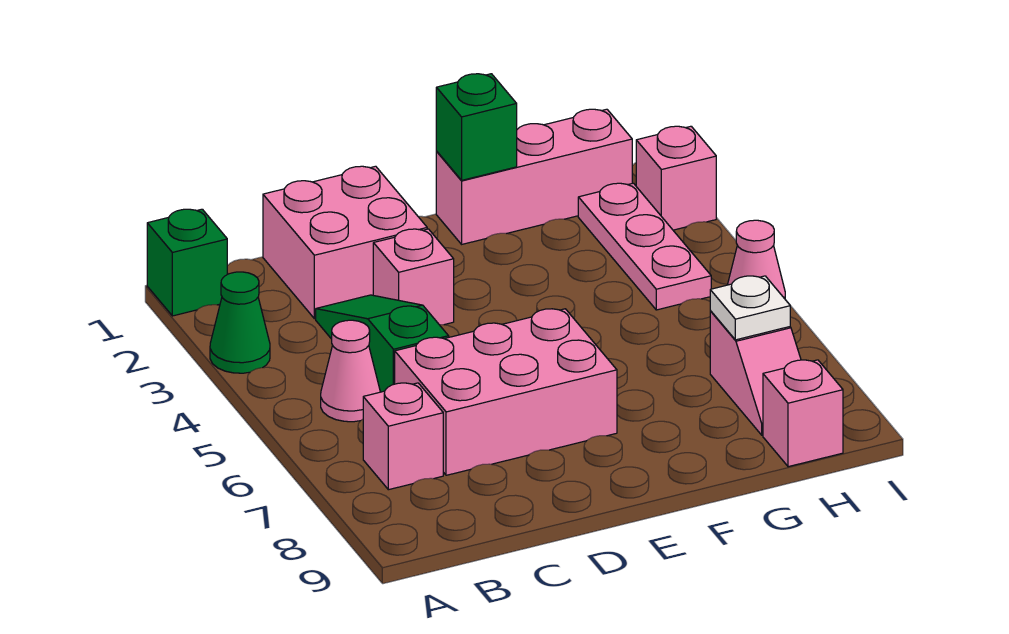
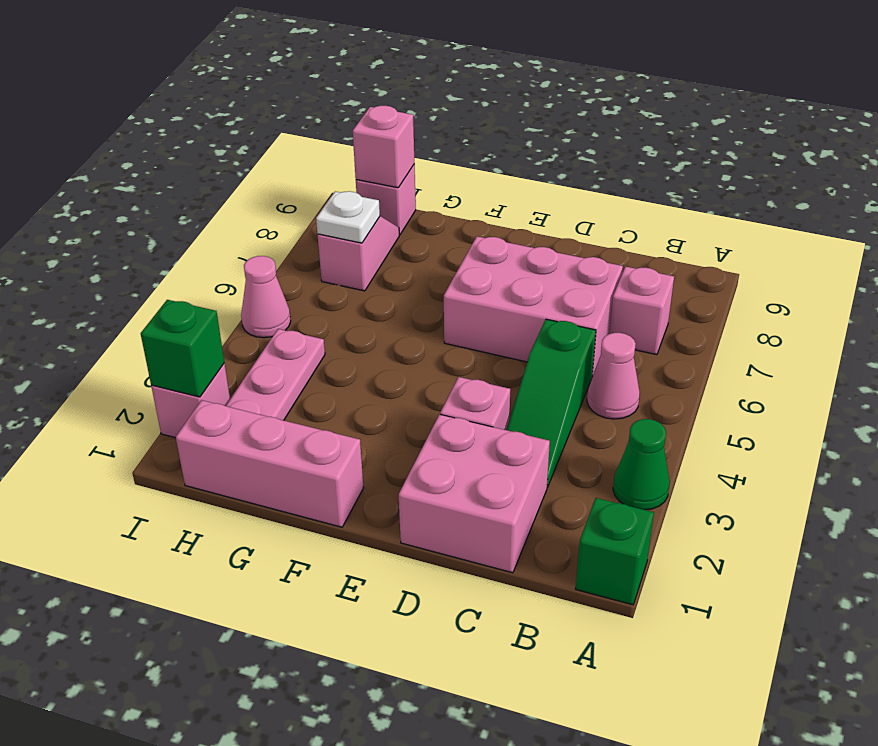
green 1x1 brick [436,74,517,180] -> green 1x1 brick moved to [141,300,224,397]
none -> pink 1x1 brick [353,106,414,188]

